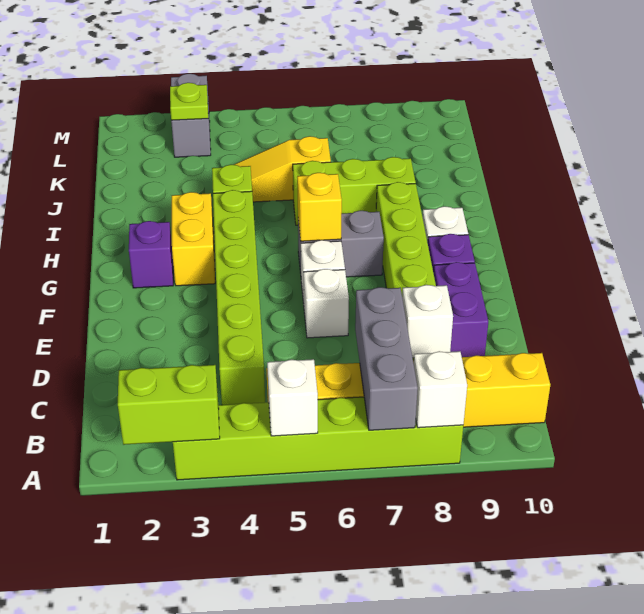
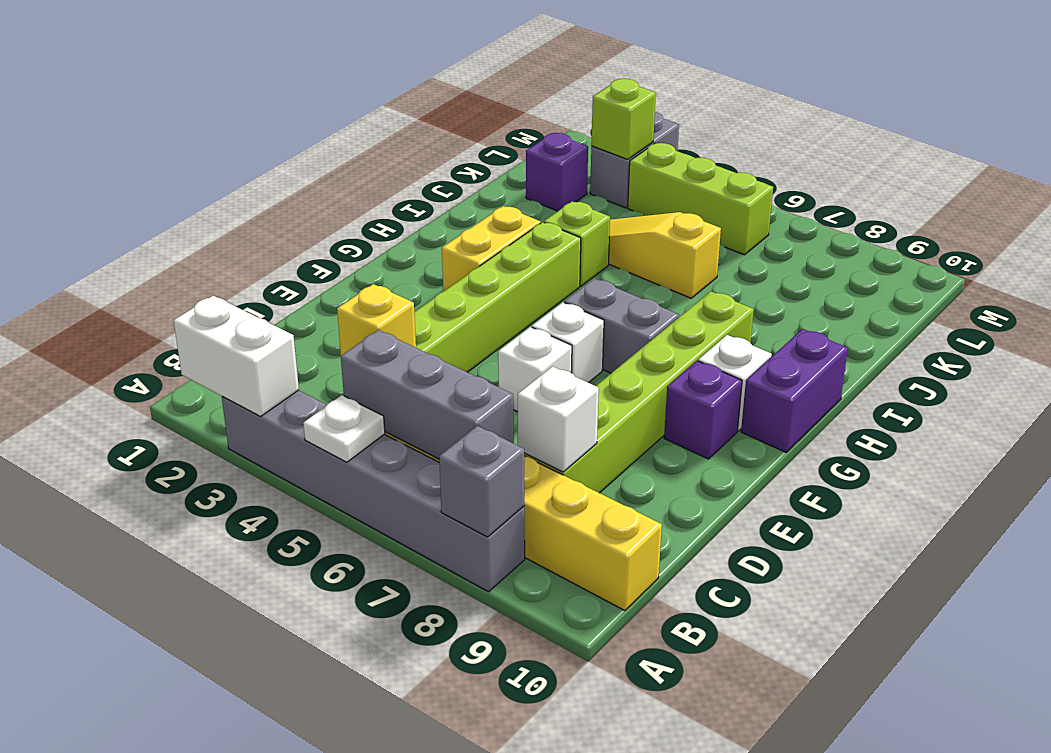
lime 1x2 brick [118,365,220,445] -> white 1x2 brick [174,296,299,416]
lime 1x6 brick [173,397,463,480] -> grey 1x6 brick [222,390,525,592]
white 1x1 brick [267,359,318,436] -> white 1x1 plate [303,395,385,462]
grey 1x3 brick [355,287,418,430] -> grey 1x3 brick turned to [341,330,514,459]
white 1x1 brick [414,351,467,428] -> grey 1x1 brick [439,426,524,537]
purple 1x2 brick [433,262,488,357] -> purple 1x2 brick moved to [741,329,848,452]
purple 1x1 brick [129,221,173,288] -> purple 1x1 brick moved to [526,133,588,211]
yellow 1x1 brick [297,173,342,241] -> yellow 1x1 brick moved to [337,284,416,355]
lime 1x3 brick [293,157,416,225] -> lime 1x3 brick moved to [628,143,773,255]
lime 1x1 plate [170,83,208,120] -> lime 1x1 brick [591,79,656,160]

